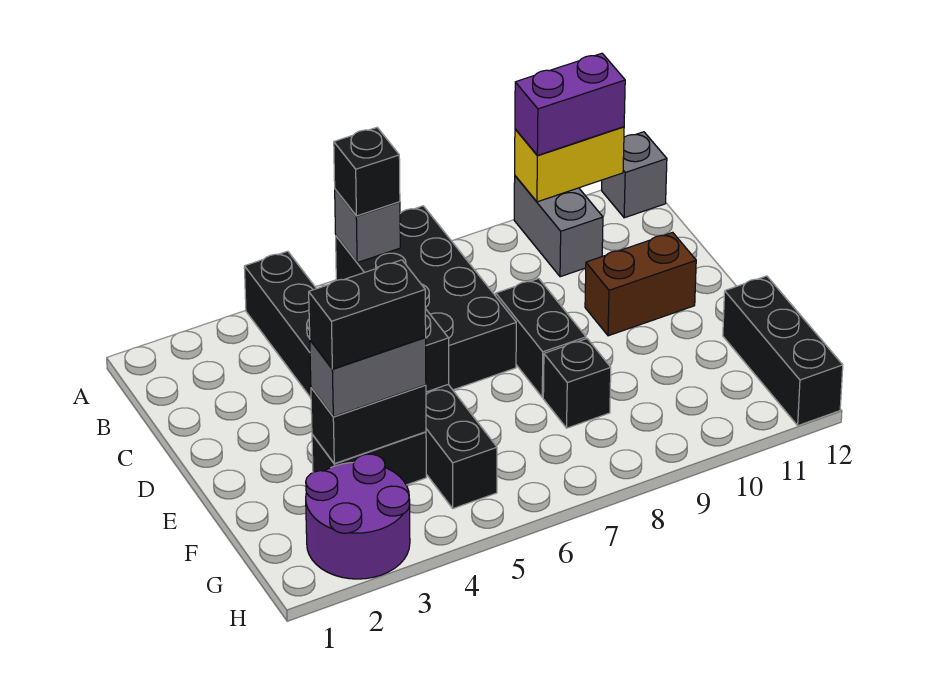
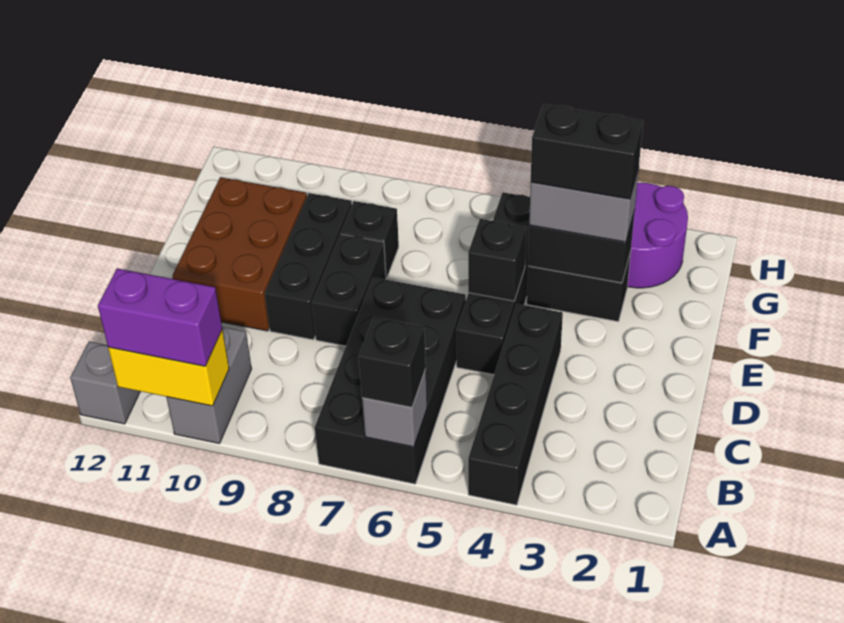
brown 1x2 brick [585,232,696,336] -> brown 2x3 brick [172,177,307,331]
black 1x3 brick [723,276,843,426] -> black 1x3 brick moved to [265,193,352,340]

